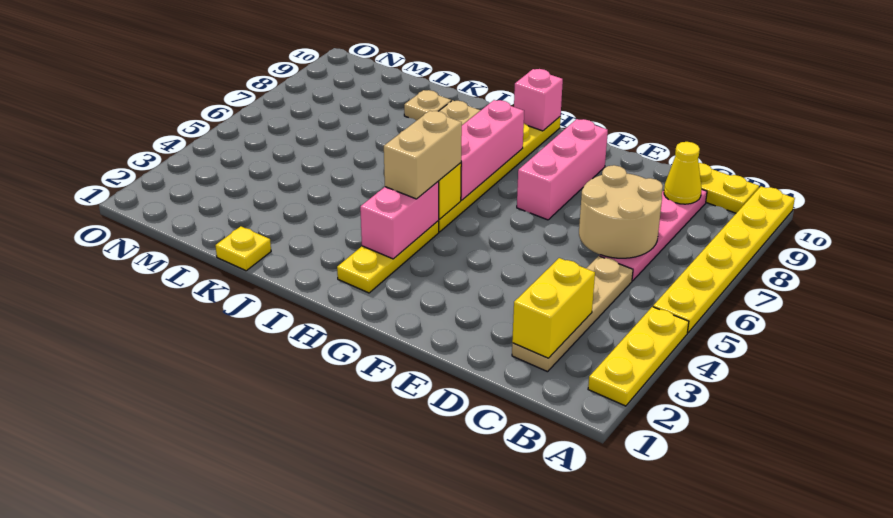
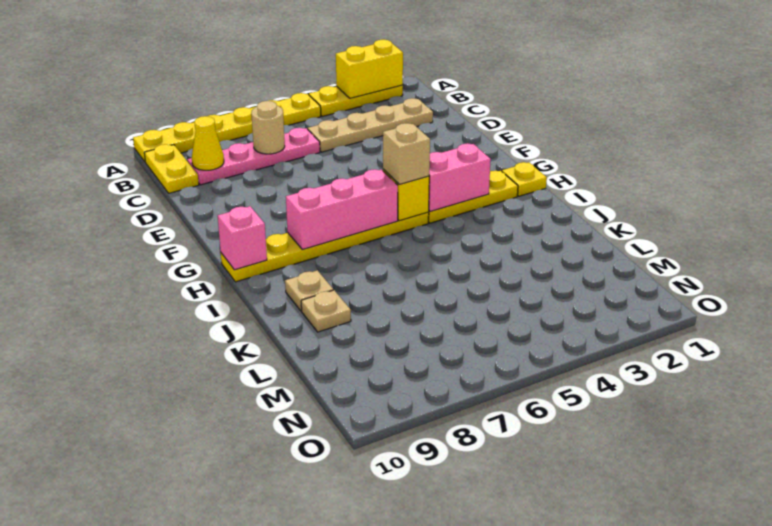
yellow 1x2 brick [512,258,595,358] -> yellow 1x2 brick moved to [336,39,403,98]
tan 2x2 round brick [579,165,663,258] -> tan 1x1 round brick [251,101,285,154]
pink 1x3 brick [517,119,608,220] -> none
tan 1x2 brick [384,111,462,199] -> tan 1x1 brick [383,123,430,185]
yellow 1x1 plate [215,226,271,271] -> yellow 1x1 plate moved to [502,162,547,196]

